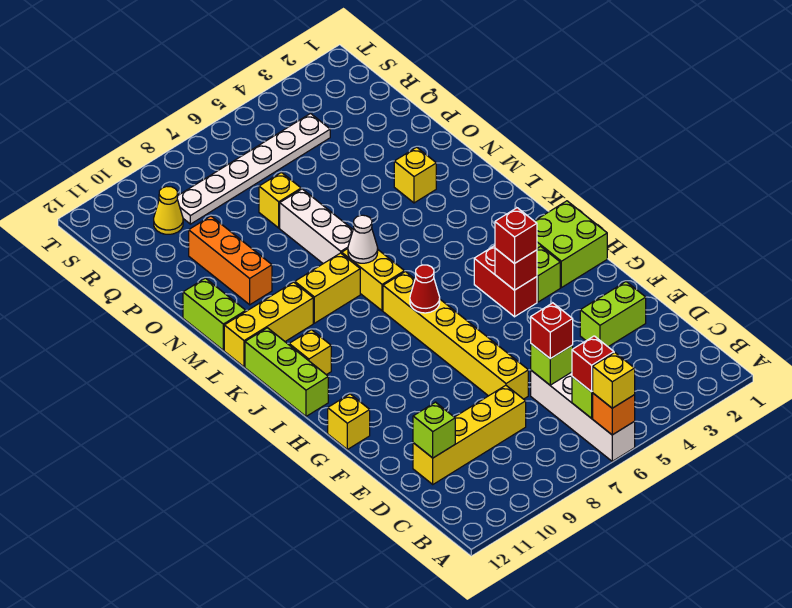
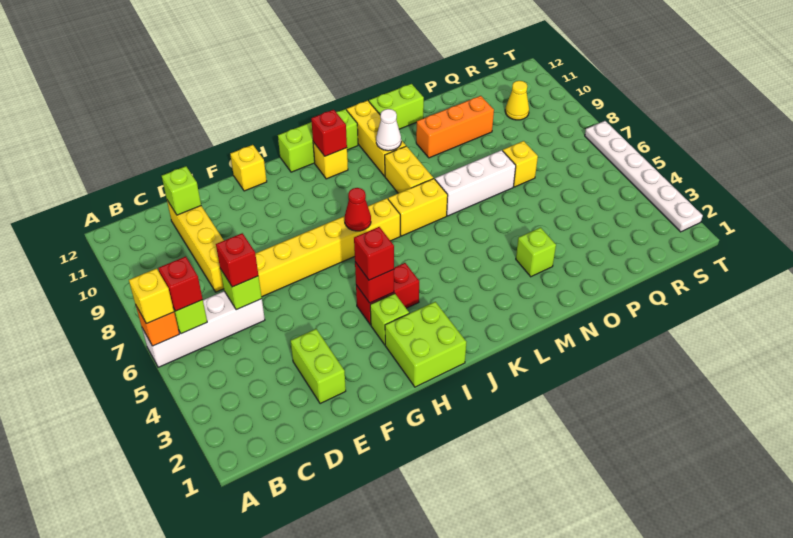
none -> red 1x1 brick [311,110,347,156]
white 1x1 cone [348,215,378,263] -> white 1x1 cone moved to [376,109,401,151]
yellow 1x1 brick [394,147,436,203] -> lime 1x1 brick [516,228,556,277]
white 1x6 plate [177,114,330,224] -> white 1x6 plate moved to [585,121,703,232]

